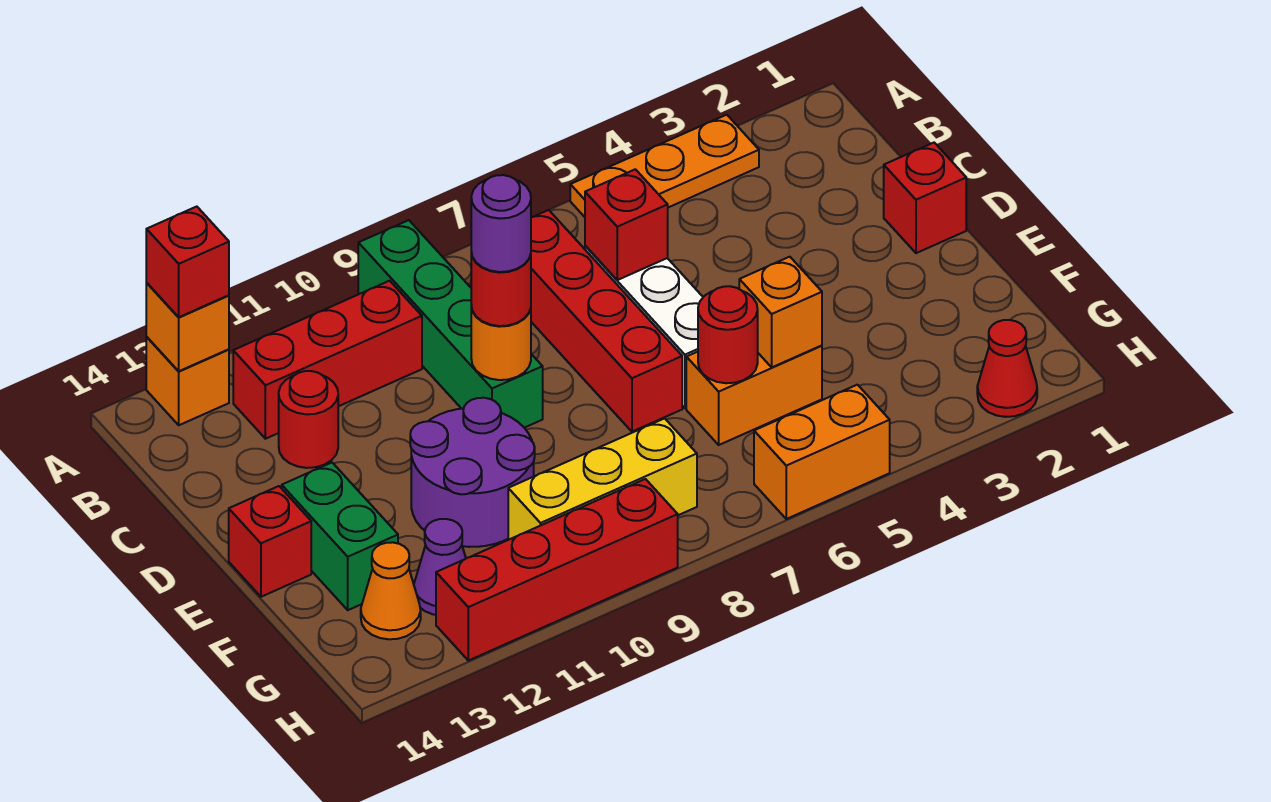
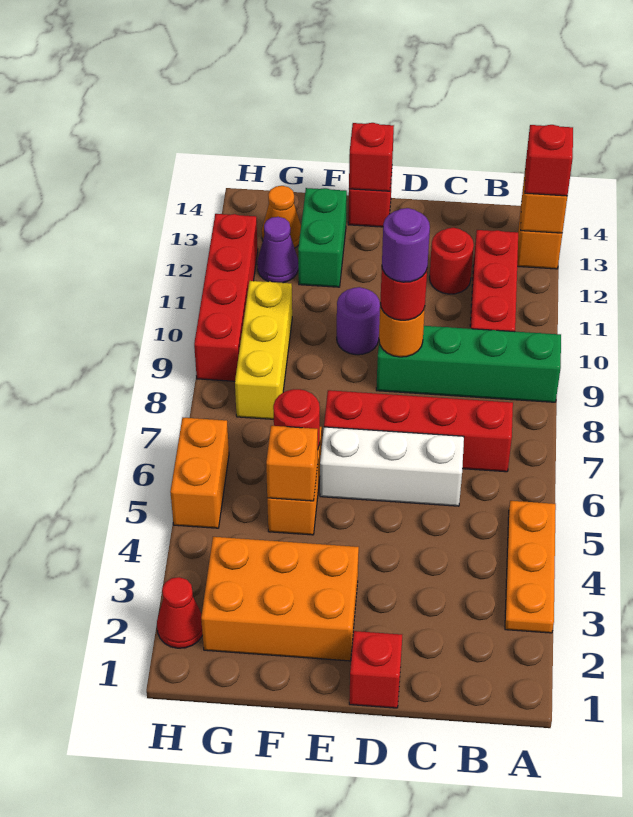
red 1x1 brick [585,169,668,280] -> red 1x1 brick moved to [349,123,394,191]
none -> orange 2x3 brick [201,537,359,661]
purple 2x2 round brick [410,398,535,547] -> purple 1x1 round brick [337,287,380,355]
green 1x2 brick [282,463,398,610] -> green 1x2 brick turned to [298,188,347,287]

